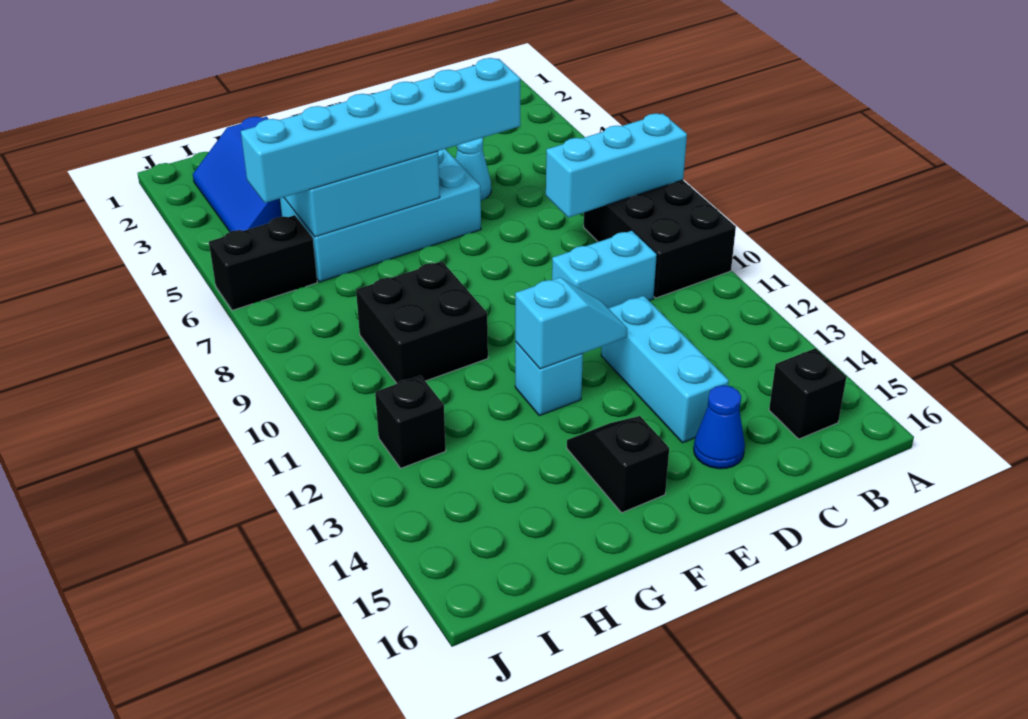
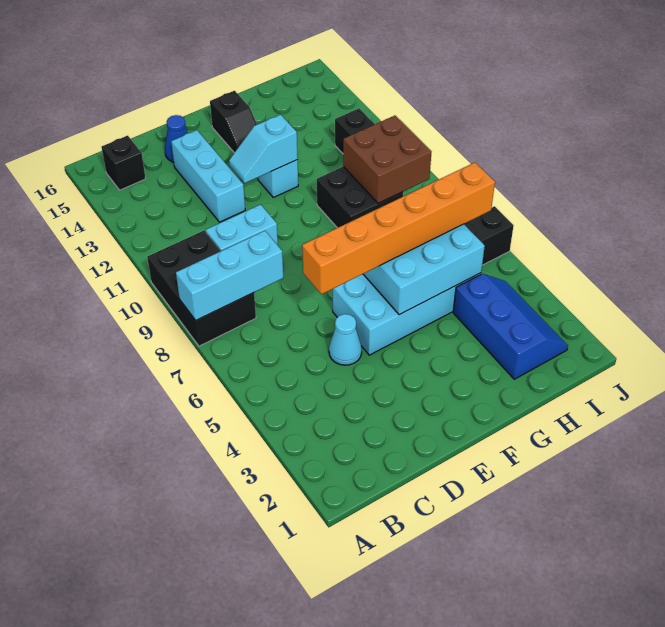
cyan 1x6 brick [241,58,520,203] -> orange 1x6 brick [302,163,495,294]
none -> brown 2x2 brick [343,116,431,203]

